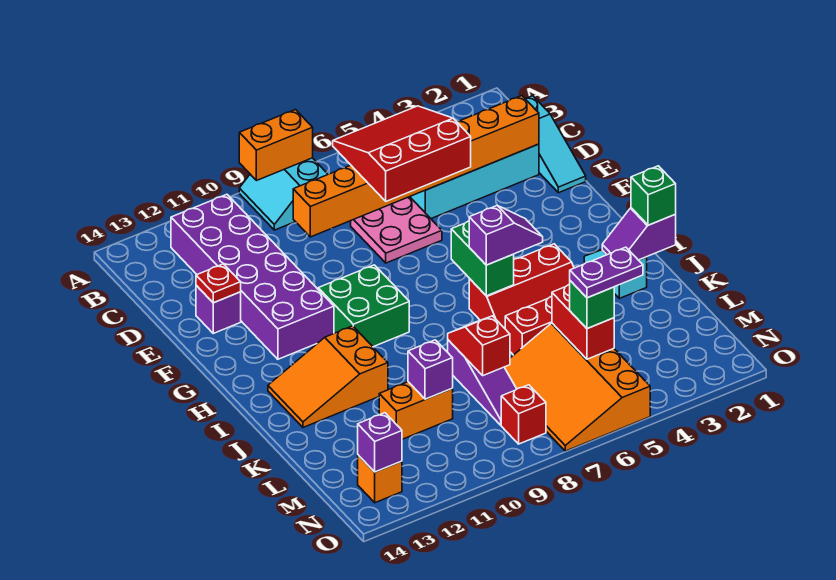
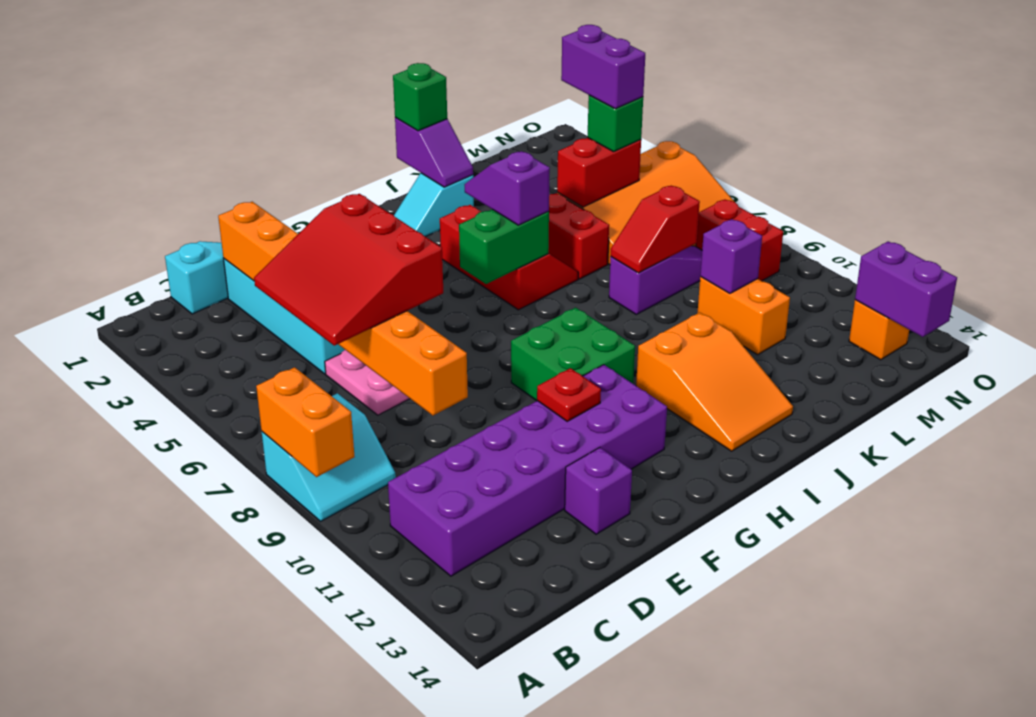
red 1x1 plate [196,264,241,303] -> red 1x1 plate moved to [537,368,601,421]
purple 1x2 plate [570,247,643,298] -> purple 1x2 brick [561,25,645,109]
red 1x1 brick [501,385,546,444] -> red 1x2 brick [696,200,783,281]
purple 1x1 brick [358,413,402,472] -> purple 1x2 brick [855,241,957,337]

